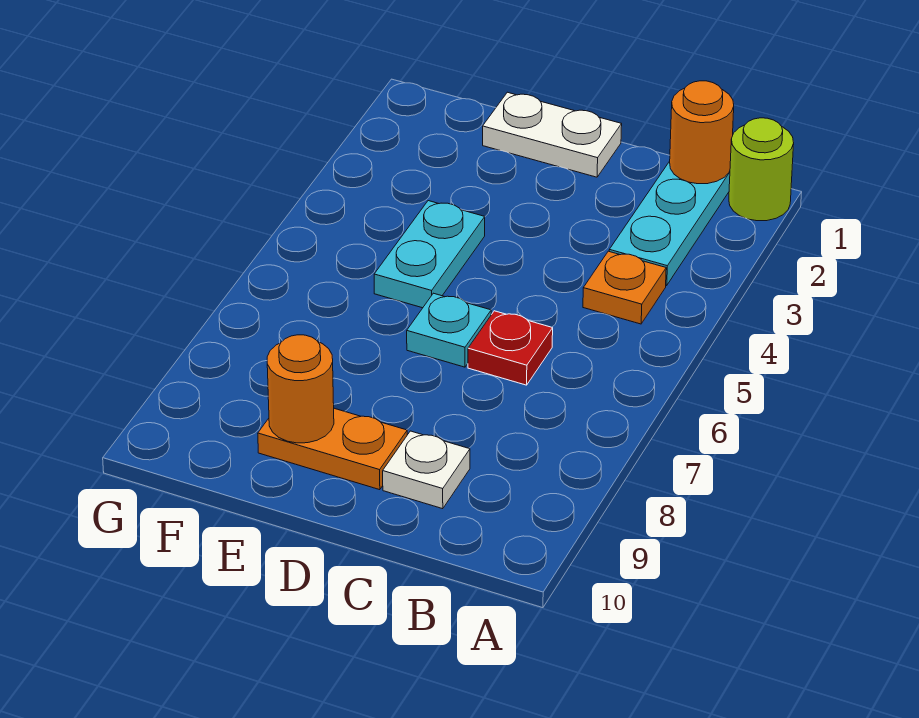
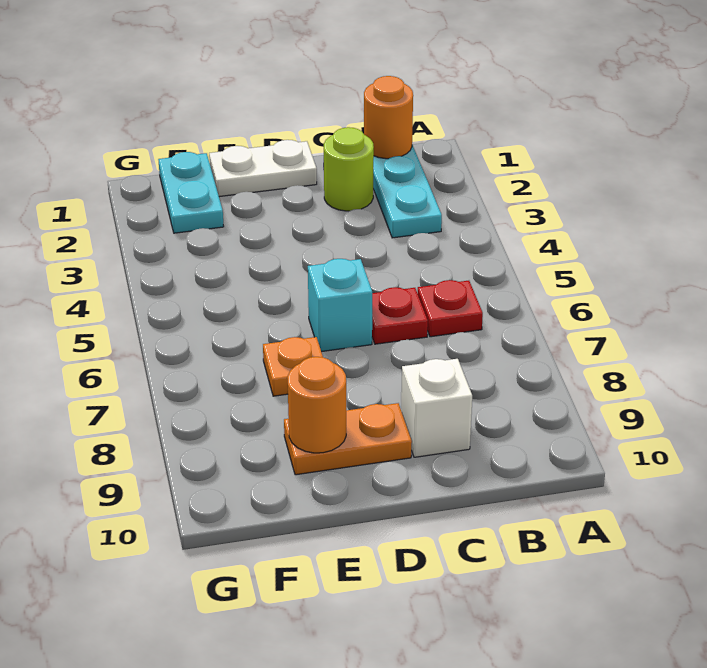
lime 1x1 round brick [729,118,794,221] -> lime 1x1 round brick moved to [324,127,374,211]
orange 1x1 plate [583,251,666,324] -> orange 1x1 plate moved to [263,337,323,396]
none -> red 1x1 plate [418,280,483,337]
white 1x1 plate [383,431,470,509] -> white 1x1 brick [401,359,472,457]
cyan 1x1 plate [407,293,491,367] -> cyan 1x1 brick [308,259,372,352]
cyan 1x2 plate [374,201,485,308] -> cyan 1x2 plate moved to [158,152,224,233]

